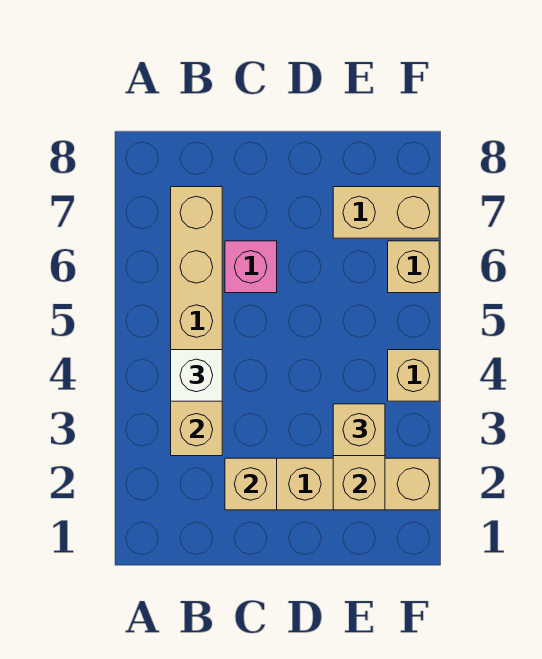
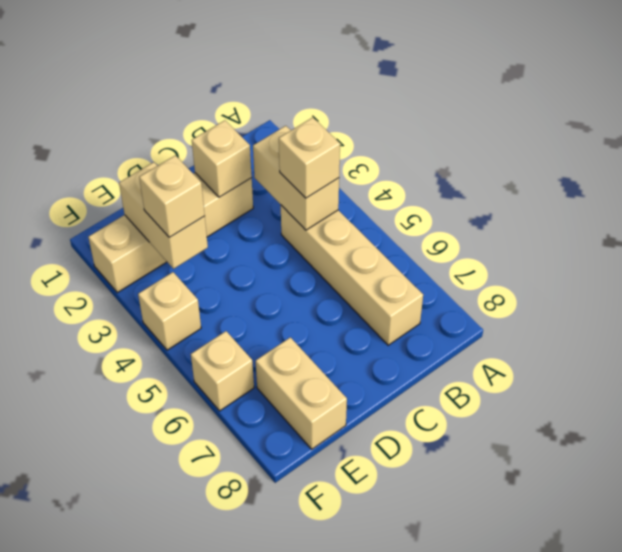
white 1x1 brick [171,350,222,401] -> tan 1x1 brick [279,118,340,198]
pink 1x1 brick [225,241,277,293] -> none
tan 1x2 brick [333,187,439,238] -> tan 1x2 brick turned to [256,337,347,449]

